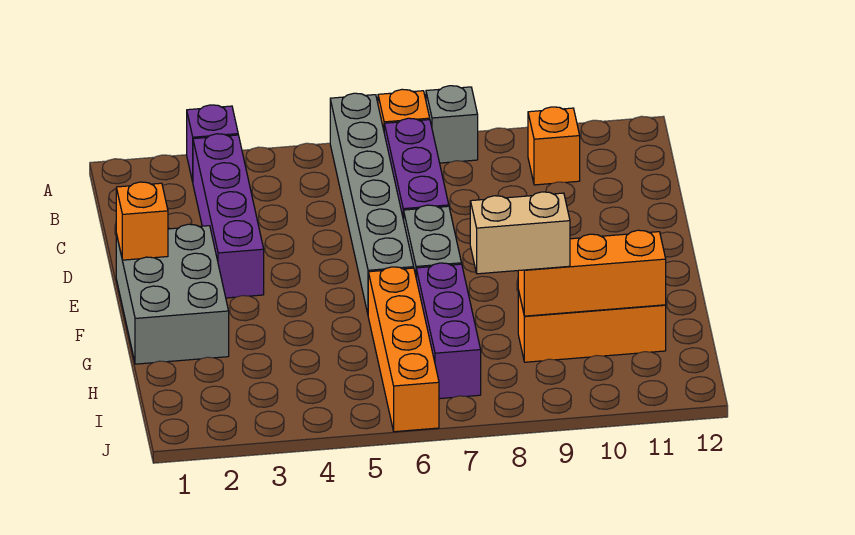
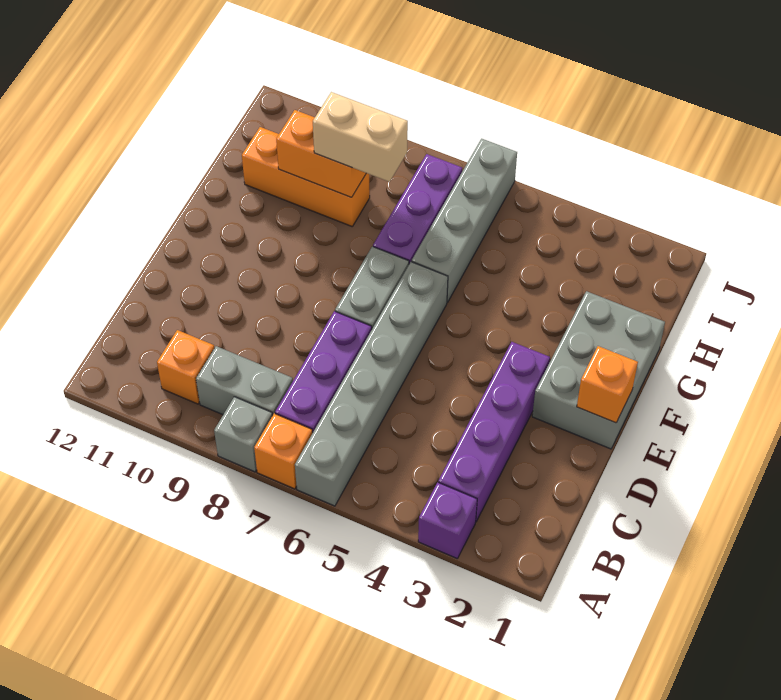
none -> grey 1x2 brick [196,346,293,416]
orange 1x4 brick [368,267,439,432] -> grey 1x4 brick [412,139,517,302]
orange 1x3 brick [518,230,666,316] -> orange 1x2 brick [276,110,366,197]

